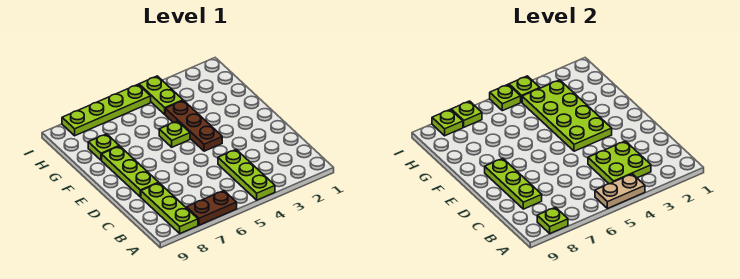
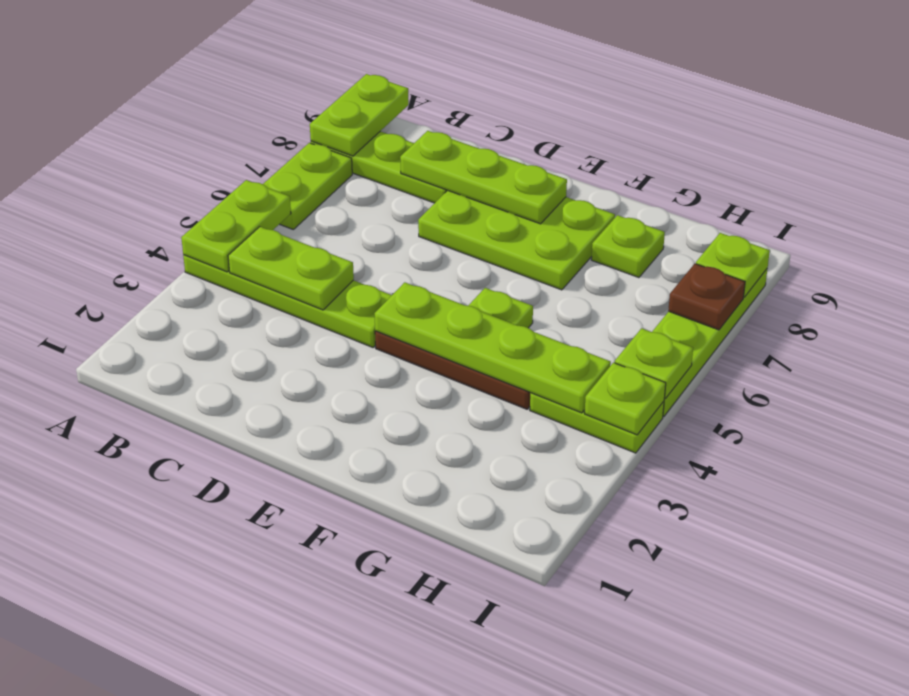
lime 1x3 plate [218,150,275,200] -> lime 1x4 plate [183,255,392,347]
tan 1x2 plate [595,174,645,209] -> lime 1x2 plate [181,180,291,272]
brown 1x2 plate [186,191,237,225] -> lime 1x2 plate [263,143,352,229]
lime 1x1 plate [537,207,568,233] -> lime 1x2 plate [310,74,409,156]
lime 2x2 plate [588,141,651,184] -> lime 1x2 plate [228,227,354,310]
lime 1x3 plate [102,146,159,197] -> lime 2x3 plate [418,190,615,290]
lime 2x4 plate [522,80,612,151] -> lime 1x4 plate [374,282,611,413]
lime 1x1 plate [451,101,482,127] -> brown 1x1 plate [668,264,745,330]

